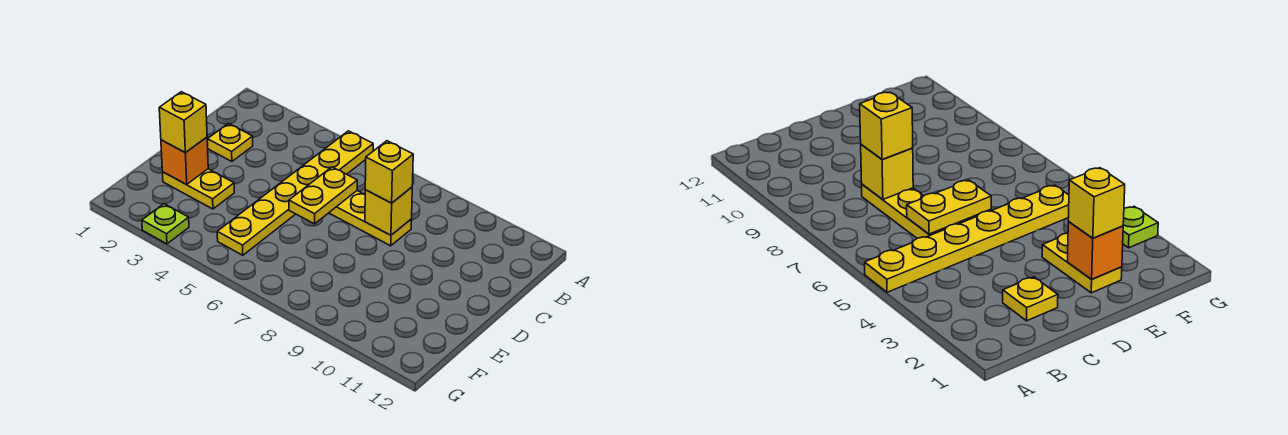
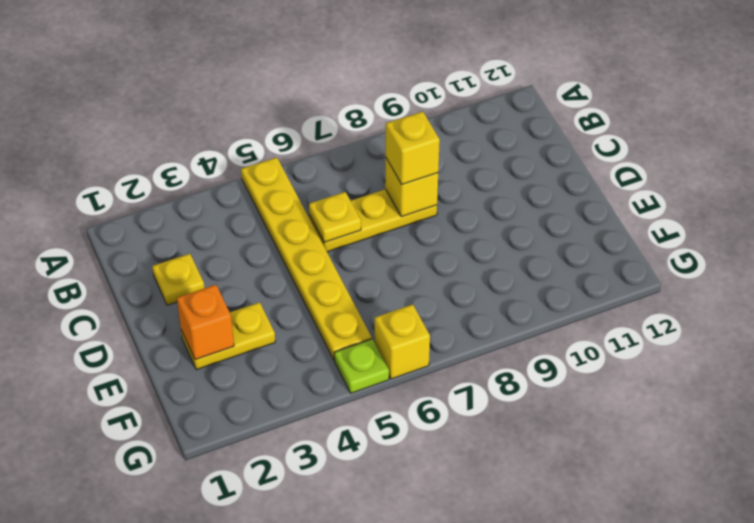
yellow 1x2 plate [289,167,357,224] -> yellow 1x1 plate [309,192,361,242]
yellow 1x1 brick [159,92,207,153] -> yellow 1x1 brick moved to [375,304,430,379]
lime 1x1 plate [142,204,189,244] -> lime 1x1 plate moved to [334,339,389,393]

